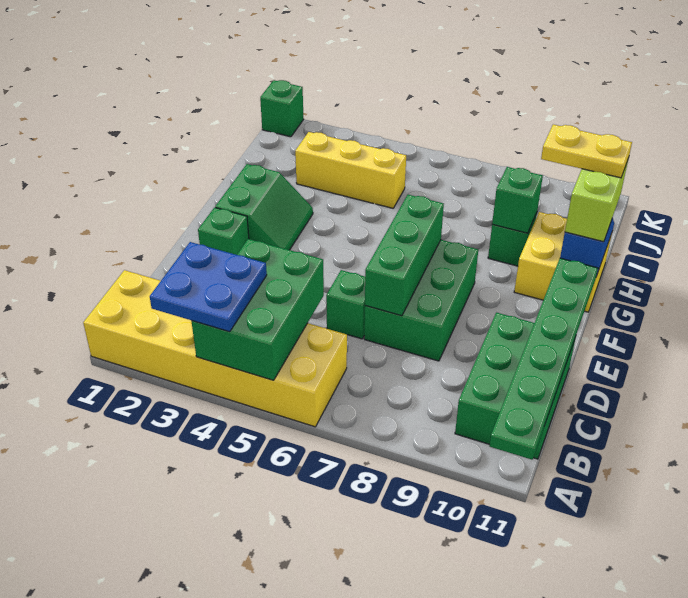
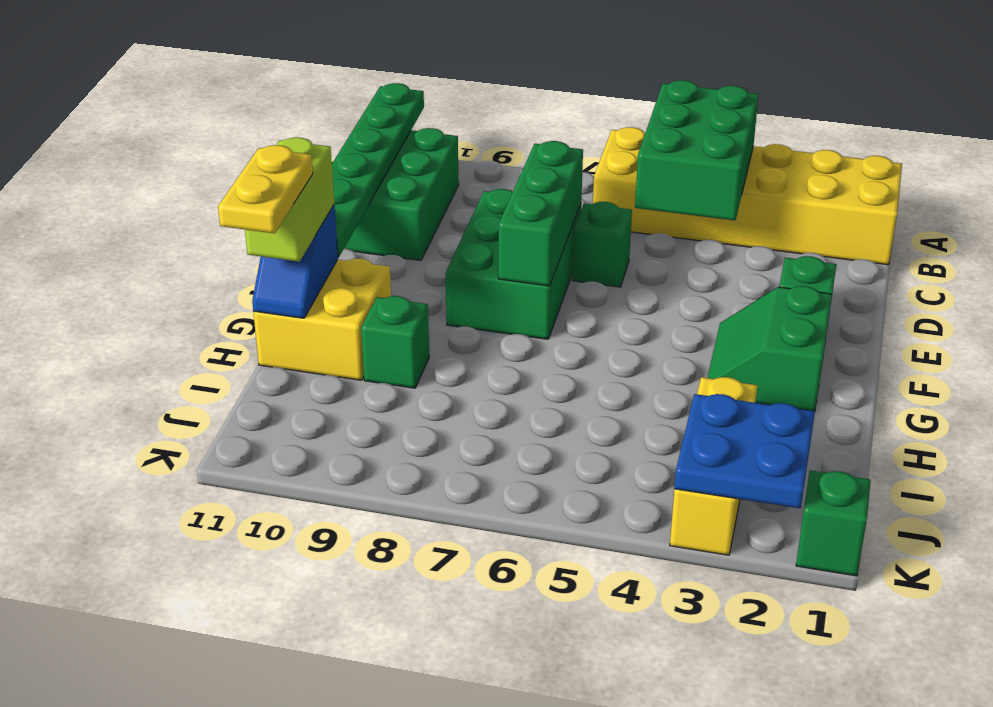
blue 2x2 plate [150,242,267,332] -> blue 2x2 plate moved to [674,394,815,508]
green 1x1 brick [492,167,543,233] -> none
yellow 1x2 plate [541,125,632,178] -> yellow 1x2 plate turned to [218,145,313,233]
yellow 1x3 brick [295,132,406,208] -> yellow 1x3 brick turned to [670,377,757,555]

